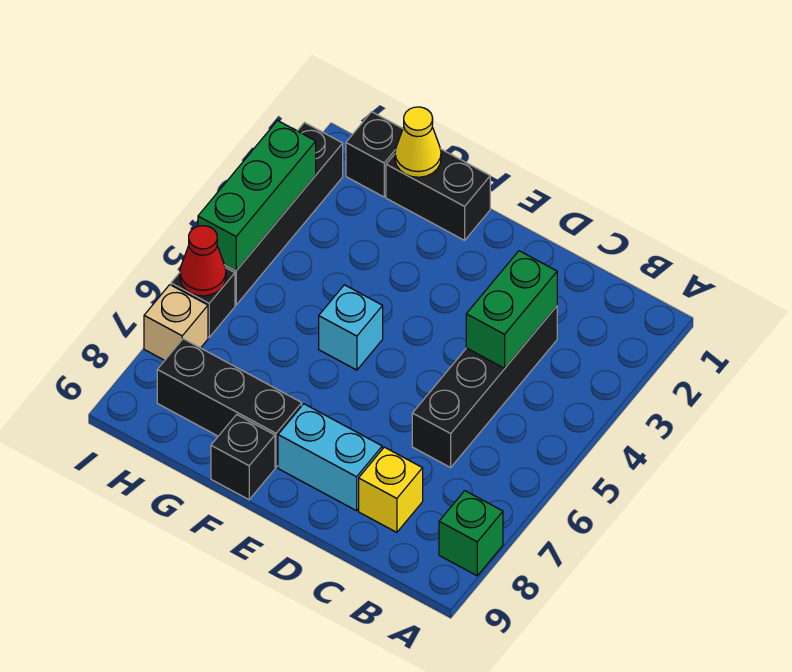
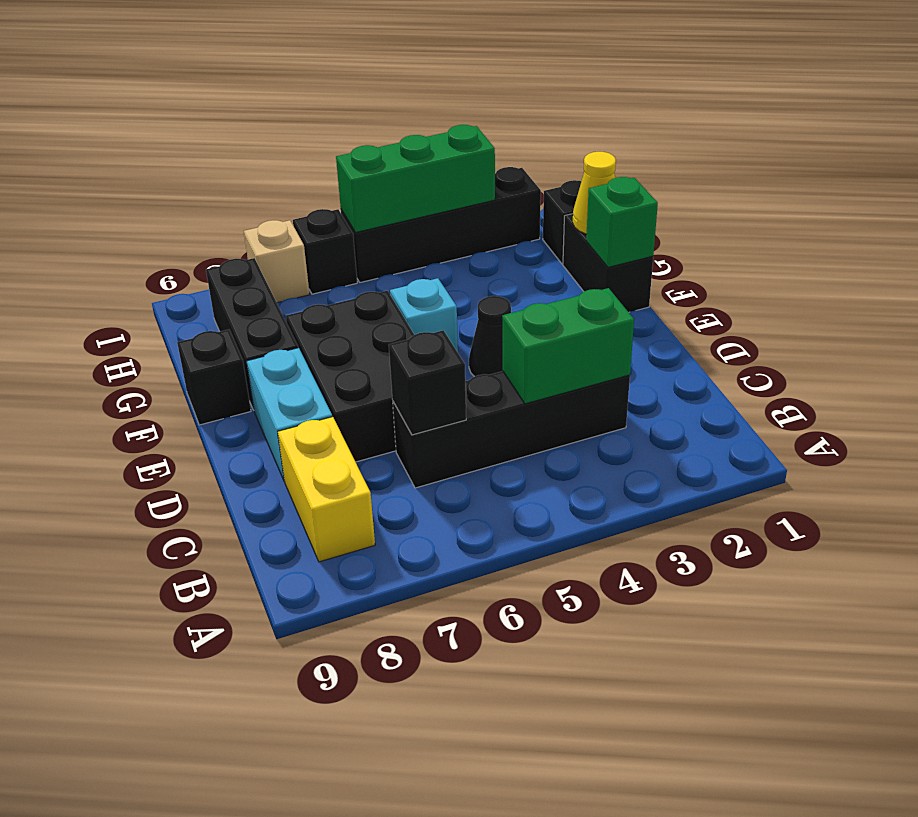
green 1x1 brick [439,491,503,576] -> green 1x1 brick moved to [586,177,658,267]
none -> black 1x1 brick [389,330,466,435]
yellow 1x1 brick [359,447,423,532] -> yellow 1x2 brick [278,417,375,562]
none -> black 2x3 brick [286,291,414,462]
none -> black 1x1 cone [469,296,511,377]
red 1x1 cone [180,226,226,296] -> none

